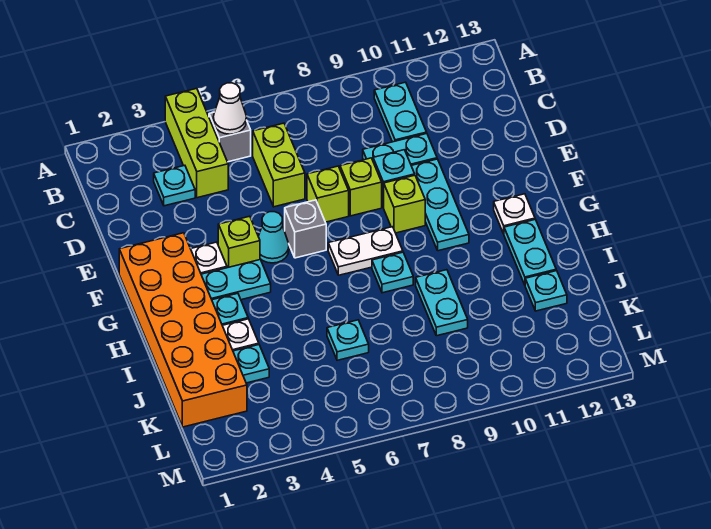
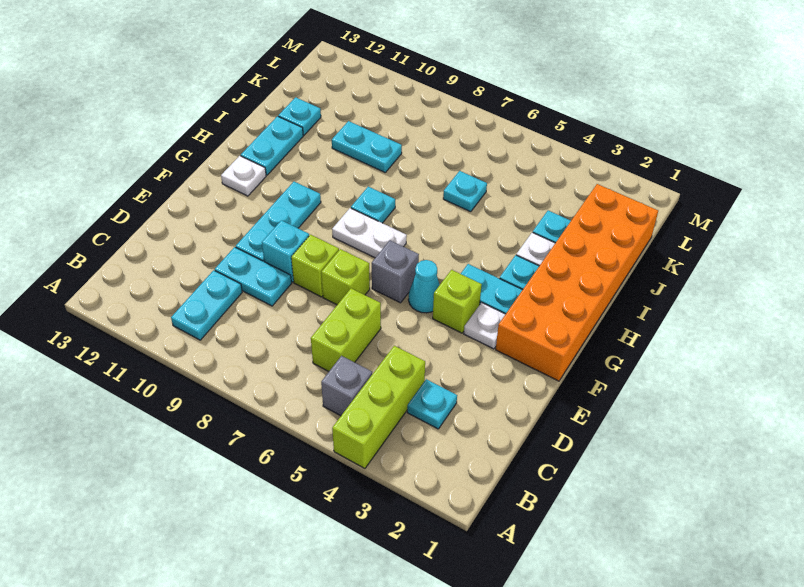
white 1x1 cone [213,83,246,134] -> none
lime 1x1 brick [384,175,425,233] -> none
cyan 1x2 plate [416,270,468,336] -> cyan 1x2 plate turned to [332,121,402,172]

